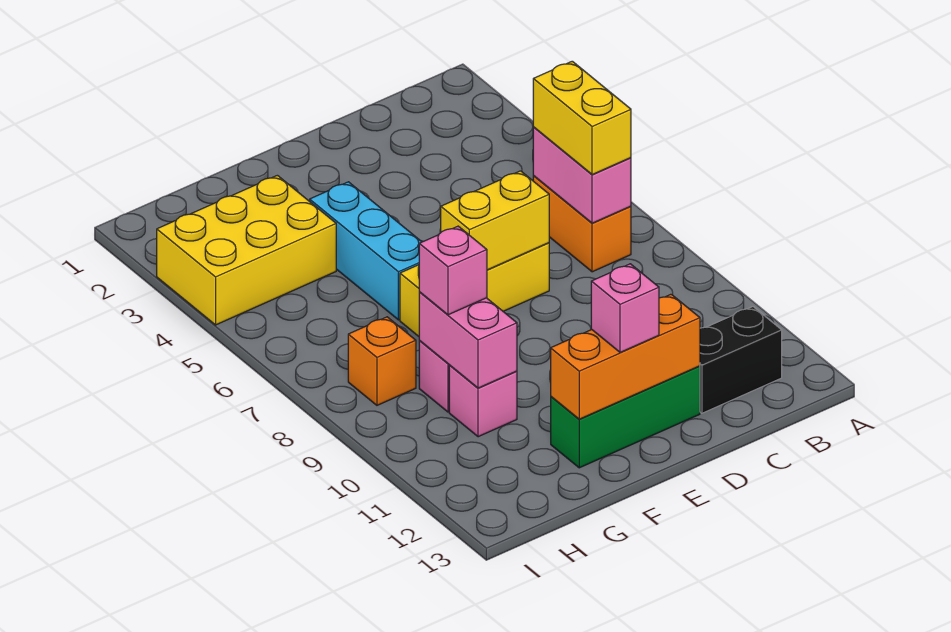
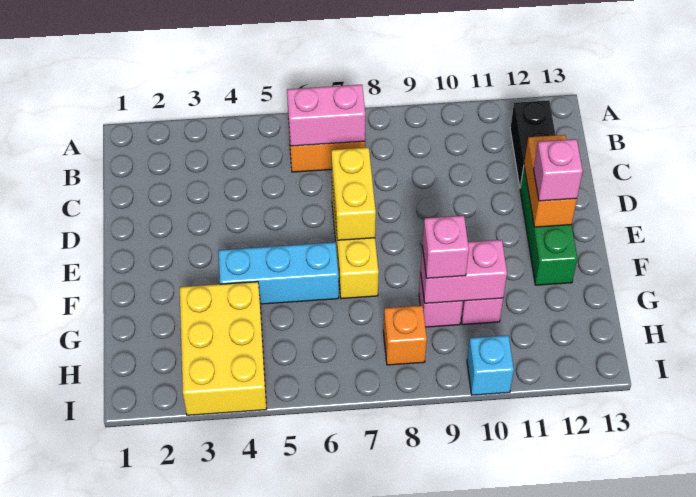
yellow 1x2 brick [533,61,631,175] -> none
orange 1x3 brick [551,294,700,419] -> orange 1x2 brick [524,135,577,227]
none -> cyan 1x1 brick [467,335,514,395]

